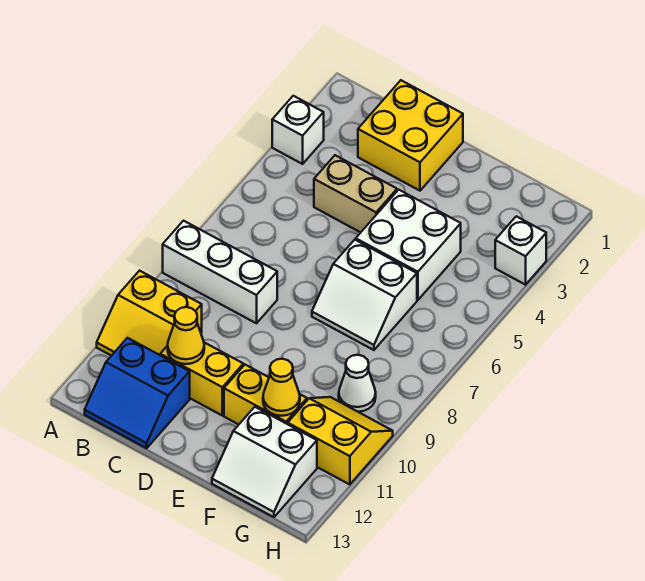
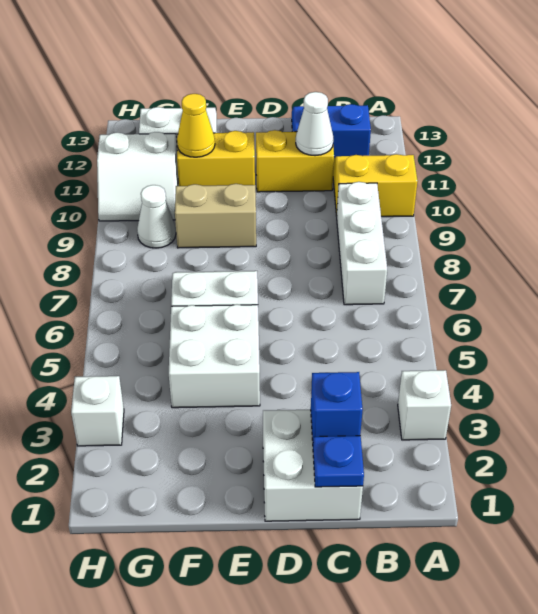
white 1x3 brick [163,221,277,323] -> white 1x3 brick turned to [337,182,387,305]
yellow 2x2 brick [358,80,463,191] -> white 2x2 brick [263,410,363,521]
none -> blue 1x1 plate [313,436,364,487]
none -> blue 1x1 brick [311,372,363,440]
tan 1x2 brick [314,155,397,232] -> tan 1x2 brick moved to [175,184,256,248]
yellow 1x1 cone [168,307,204,364] -> white 1x1 cone [296,92,333,156]
yellow 2x2 slope [288,397,393,485] -> white 2x2 slope [97,132,178,221]

